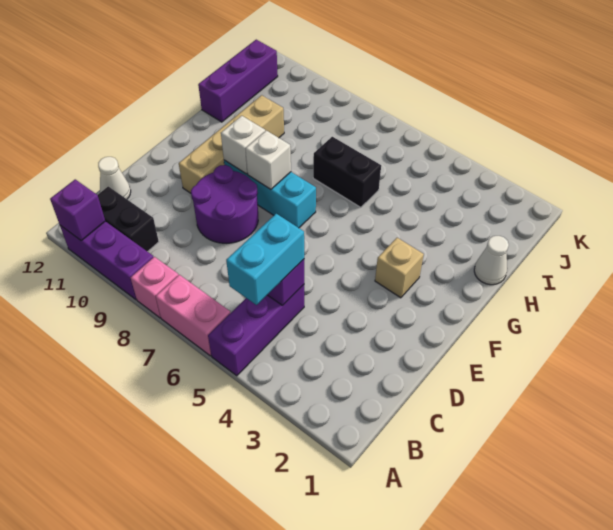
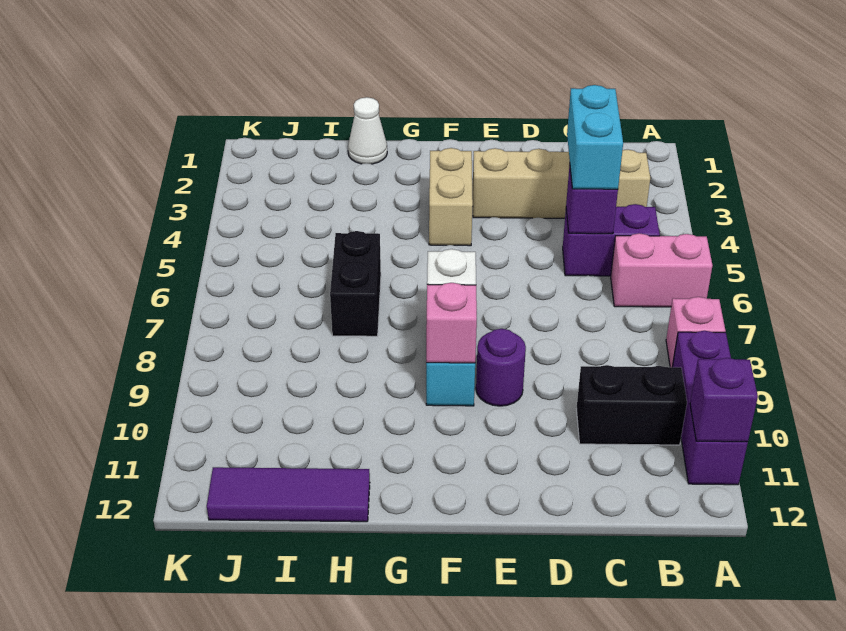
purple 1x3 brick [208,285,304,376] -> purple 1x2 brick [563,204,660,276]
pink 1x2 brick [156,275,230,356] -> pink 1x2 brick turned to [611,233,712,307]
cyan 1x2 brick [226,214,304,305] -> cyan 1x2 brick turned to [567,85,623,189]
black 1x2 brick [98,186,159,252] -> black 1x2 brick turned to [576,365,687,445]
white 1x1 cone [98,157,131,199] -> none
purple 2x2 round brick [191,165,258,243] -> purple 1x1 round brick [476,329,526,406]
tan 1x4 brick [179,95,284,193] -> tan 1x4 brick moved to [473,148,650,218]
tan 1x1 brick [375,238,424,298] -> tan 1x2 brick [429,148,473,246]
white 1x1 brick [221,116,265,174] -> pink 1x1 brick [426,283,477,363]
purple 1x3 brick [198,40,278,122] -> purple 1x3 tile [207,467,370,522]

